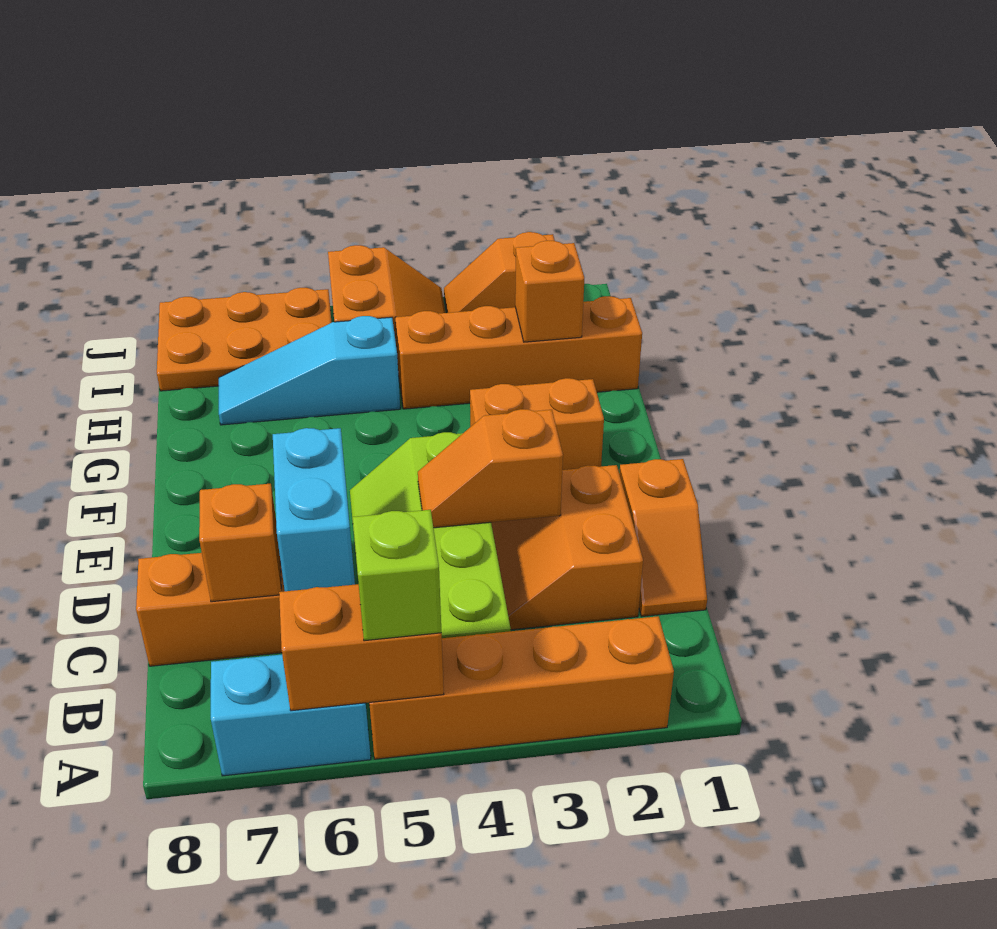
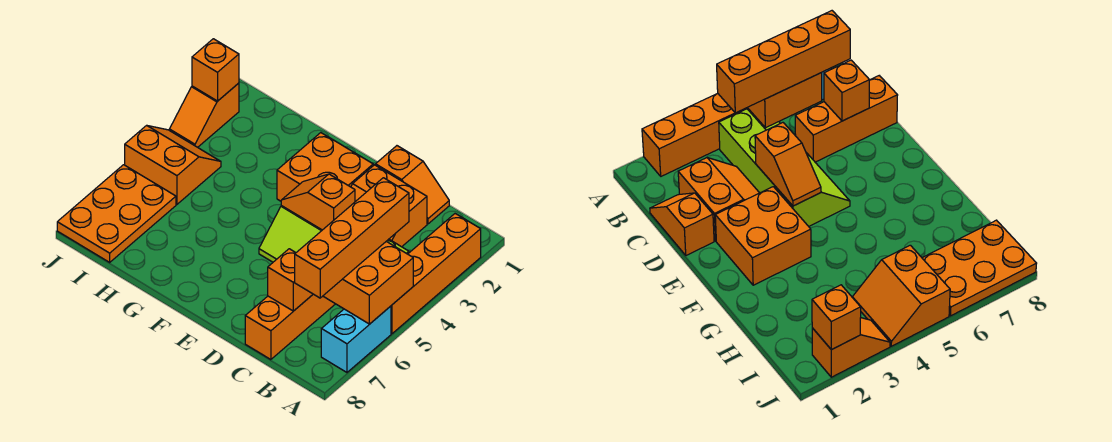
orange 1x2 brick [279,584,444,711] -> orange 2x2 brick [323,241,413,324]
lime 1x1 brick [353,510,441,641] -> none
cyan 1x2 brick [273,428,355,591] -> none
orange 1x2 slope [418,409,563,528] -> orange 1x2 slope turned to [281,174,355,230]
orange 1x2 brick [470,378,604,470] -> orange 2x2 brick [277,133,373,201]
orange 1x4 brick [395,296,642,409] -> orange 1x4 brick moved to [295,178,409,298]
orange 1x1 brick [515,241,584,342] -> orange 1x1 brick moved to [192,39,239,101]
cyan 1x3 slope [219,316,400,425] -> none

